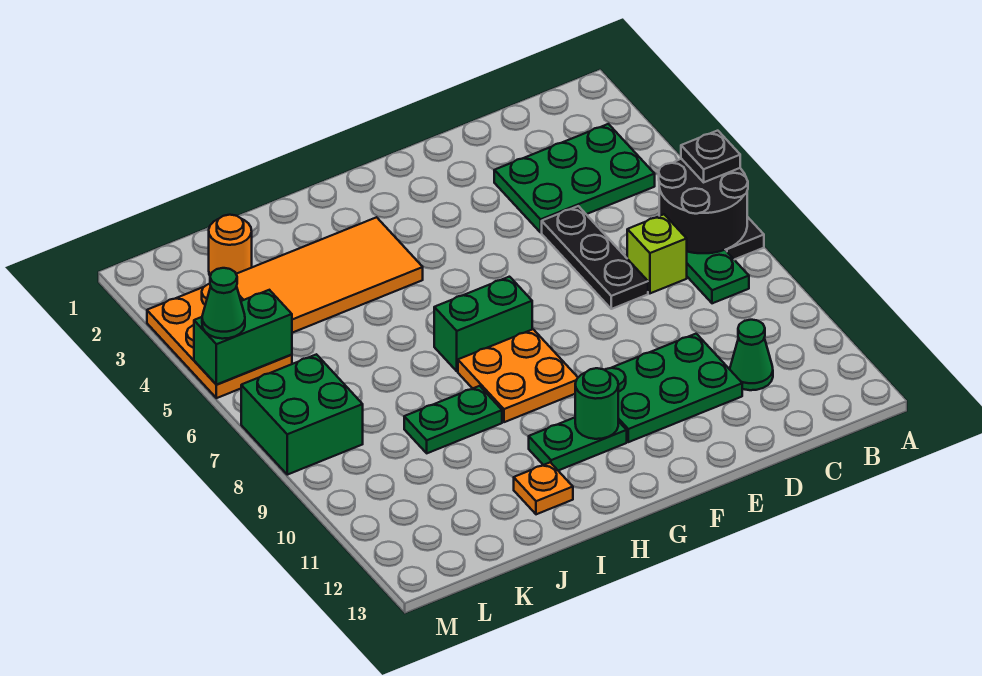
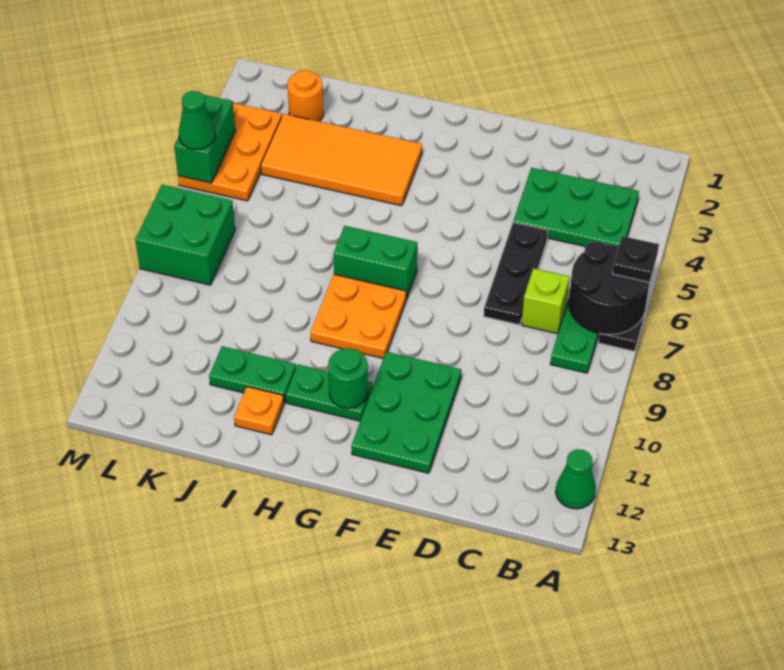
green 1x1 cone [730,320,773,390] -> green 1x1 cone moved to [556,449,596,509]
green 2x3 plate [605,334,742,442] -> green 2x3 plate turned to [351,352,461,473]
green 1x2 plate [404,386,502,453] -> green 1x2 plate moved to [209,346,296,403]
green 1x2 brick [194,290,292,385] -> green 1x2 brick turned to [174,95,235,183]

